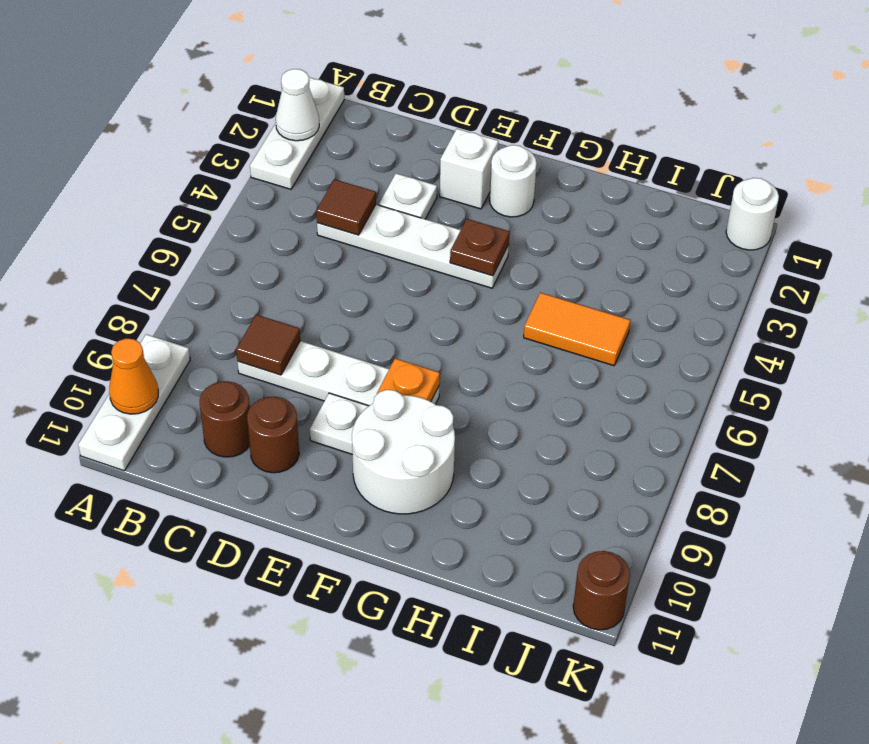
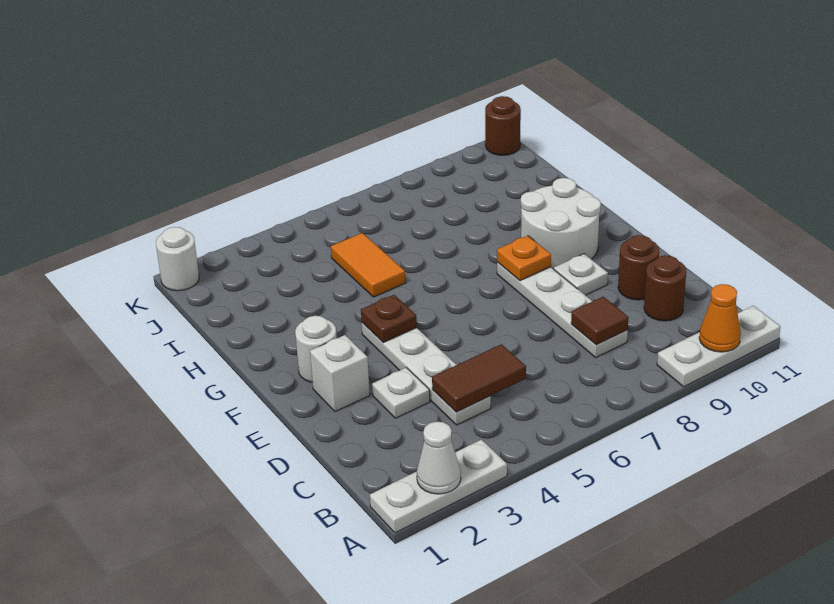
brown 1x1 tile [316,179,376,235] -> brown 1x2 tile [432,344,526,412]

